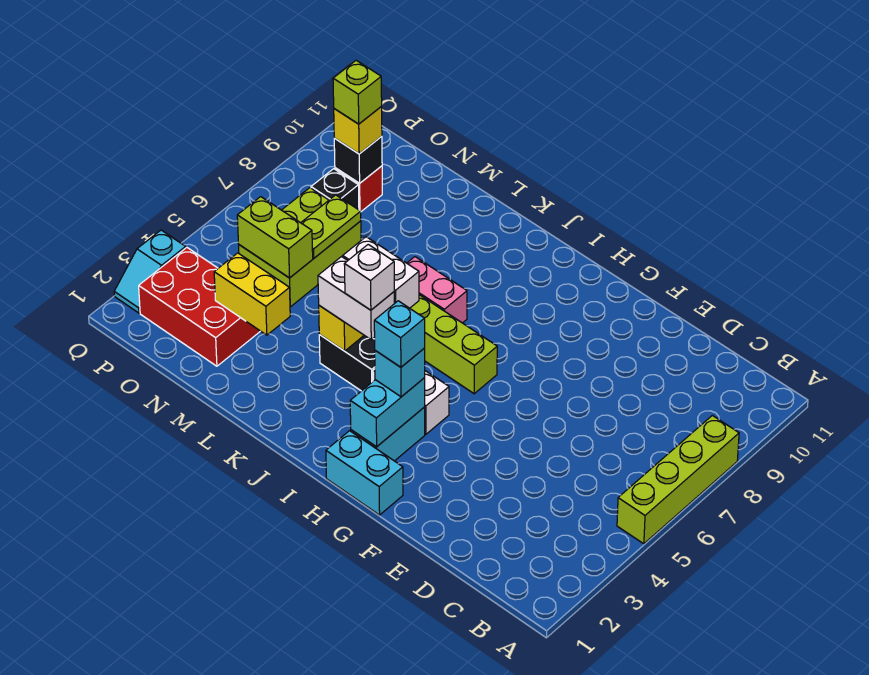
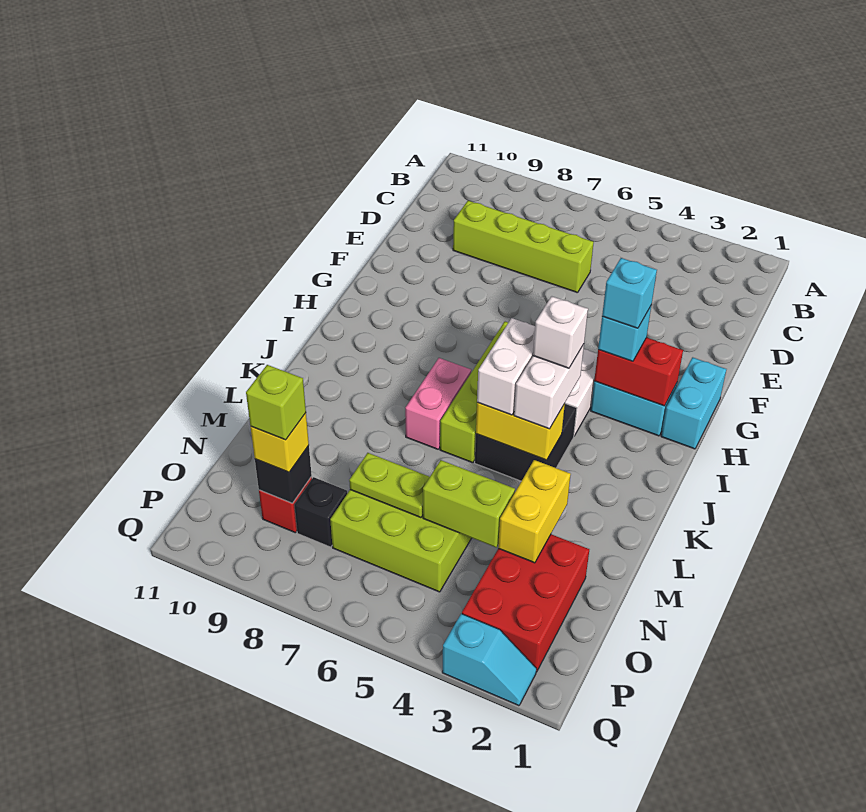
lime 1x4 brick [617,415,739,544] -> lime 1x4 brick moved to [453,201,594,293]
cyan 1x2 brick [350,378,425,447] -> red 1x2 brick [594,338,683,406]
lime 1x2 brick [237,197,313,278] -> lime 1x2 brick turned to [423,460,515,547]

